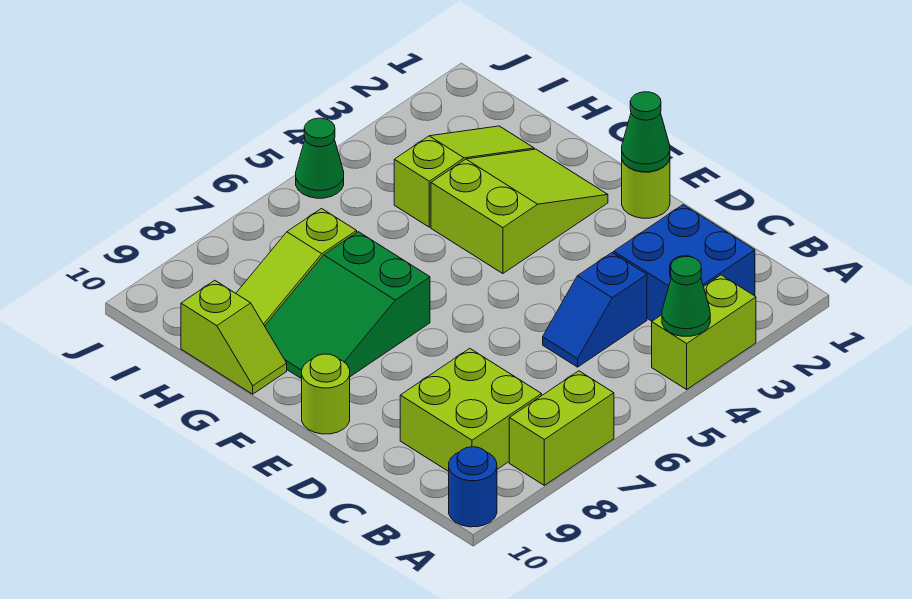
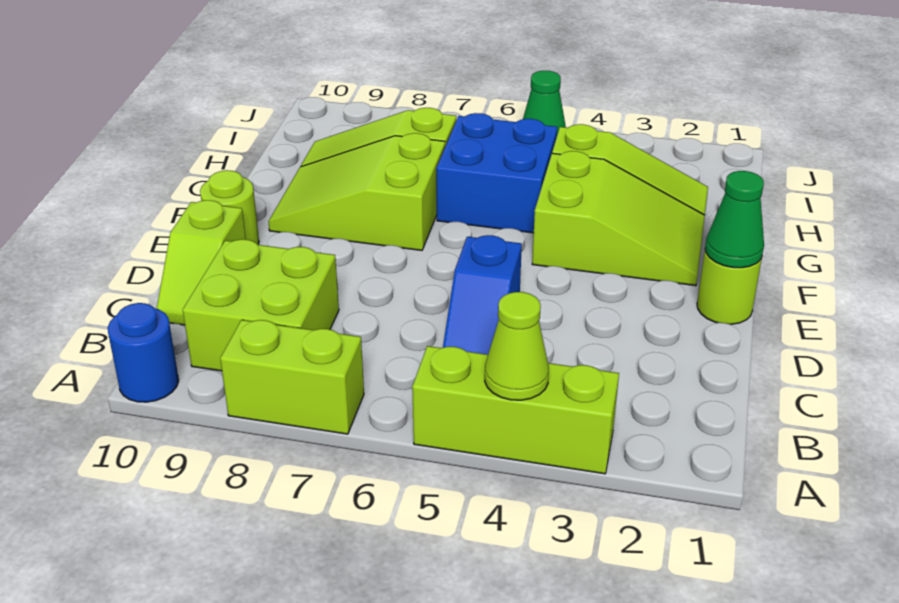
lime 1x2 brick [652,275,756,389] -> lime 1x3 brick [412,346,619,474]
green 1x1 cone [662,257,710,336] -> lime 1x1 cone [485,292,549,400]
blue 2x2 brick [614,205,755,321] -> blue 2x2 brick moved to [436,113,557,233]
blue 1x2 slope [543,253,647,367] -> blue 1x2 slope turned to [443,235,522,354]
green 2x3 slope [265,232,430,379] -> lime 2x3 slope [268,133,445,250]
lime 1x2 slope [181,281,287,394] -> lime 1x2 slope moved to [157,200,246,325]

